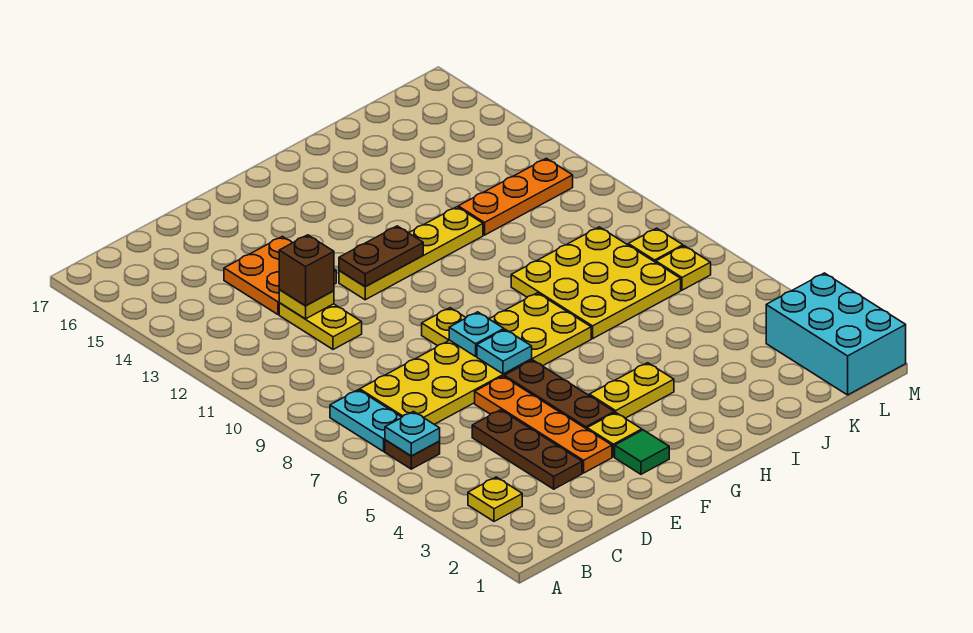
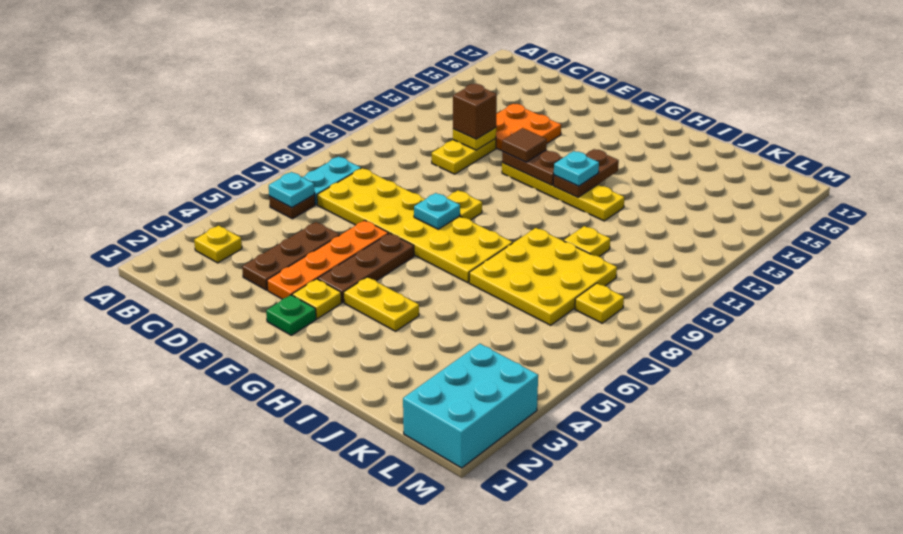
green 1x1 tile [615,430,669,474] -> green 1x1 plate [266,295,316,335]
cyan 1x1 plate [477,329,532,374] -> cyan 1x1 plate moved to [554,151,599,186]
none -> brown 1x1 tile [502,128,547,162]
none -> brown 1x2 plate [553,149,619,197]
orange 1x3 plate [458,158,573,235] -> none
yellow 1x1 plate [656,246,711,290] -> yellow 1x1 plate moved to [564,226,610,257]

